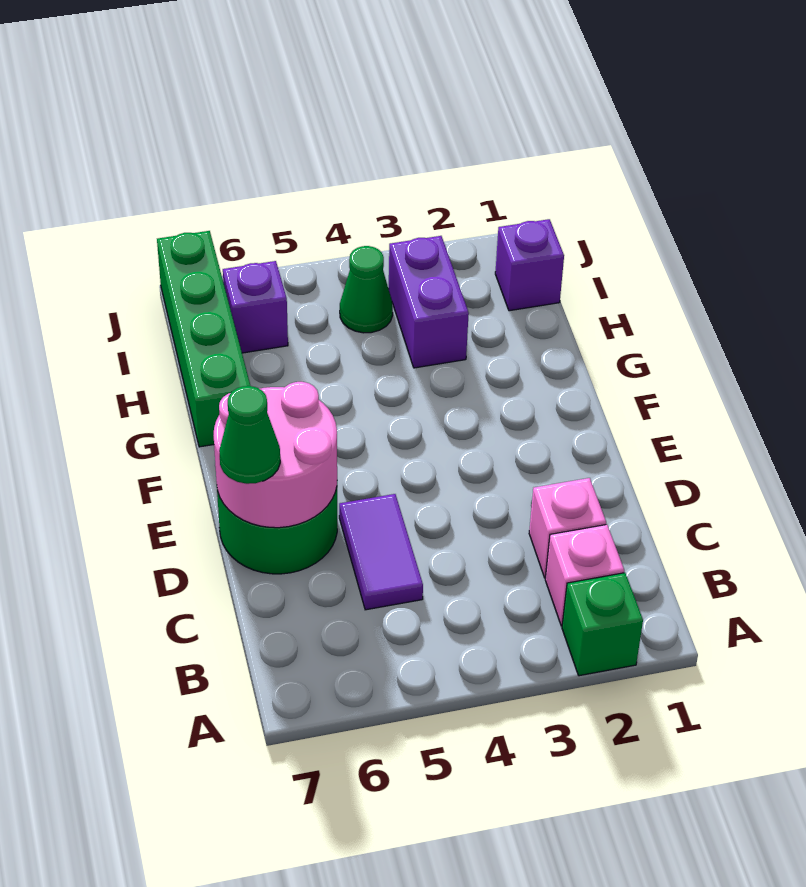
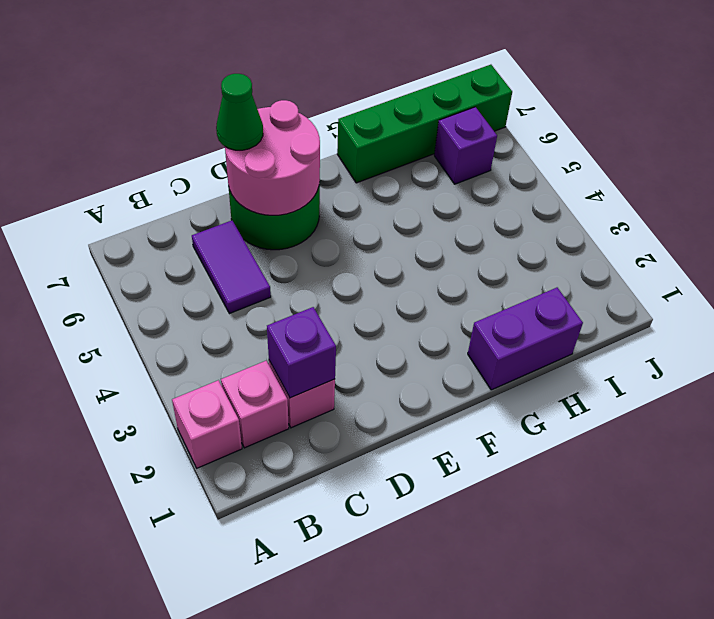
green 1x1 brick [562,573,643,676] -> pink 1x1 brick [172,380,242,468]
purple 1x2 tile [339,494,423,610] -> purple 1x2 tile turned to [192,220,271,314]
purple 1x2 brick [389,236,469,368] -> purple 1x2 brick moved to [468,288,583,390]
purple 1x1 brick [495,219,564,311] -> purple 1x1 brick moved to [267,307,336,398]
green 1x1 cone [340,246,393,333] -> none

